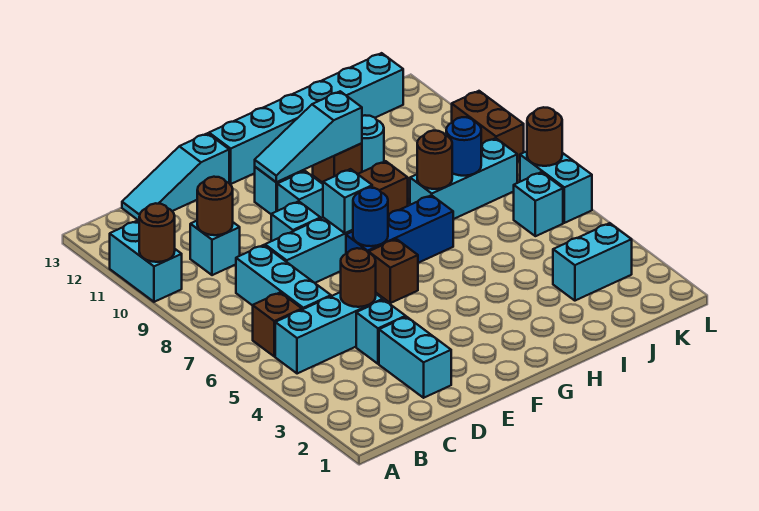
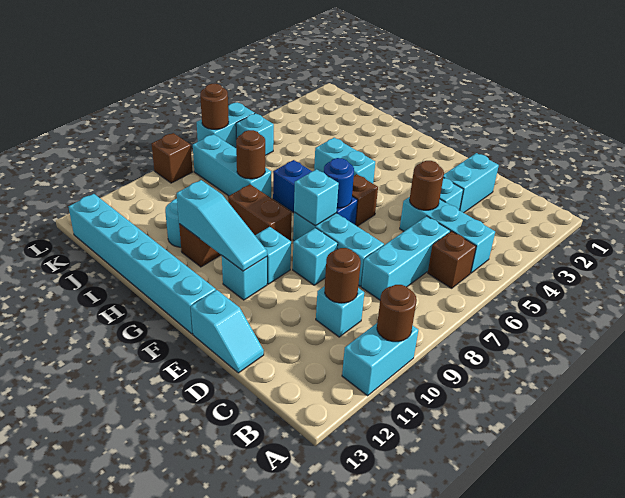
cyan 1x3 slope [122,133,229,221] -> cyan 1x2 slope [191,290,264,373]
cyan 1x2 brick [553,223,632,301] -> cyan 1x2 brick moved to [314,138,375,183]
blue 1x1 round brick [446,117,481,176] -> none
brown 1x2 brick [452,91,524,162] -> brown 1x1 brick [152,133,192,183]

